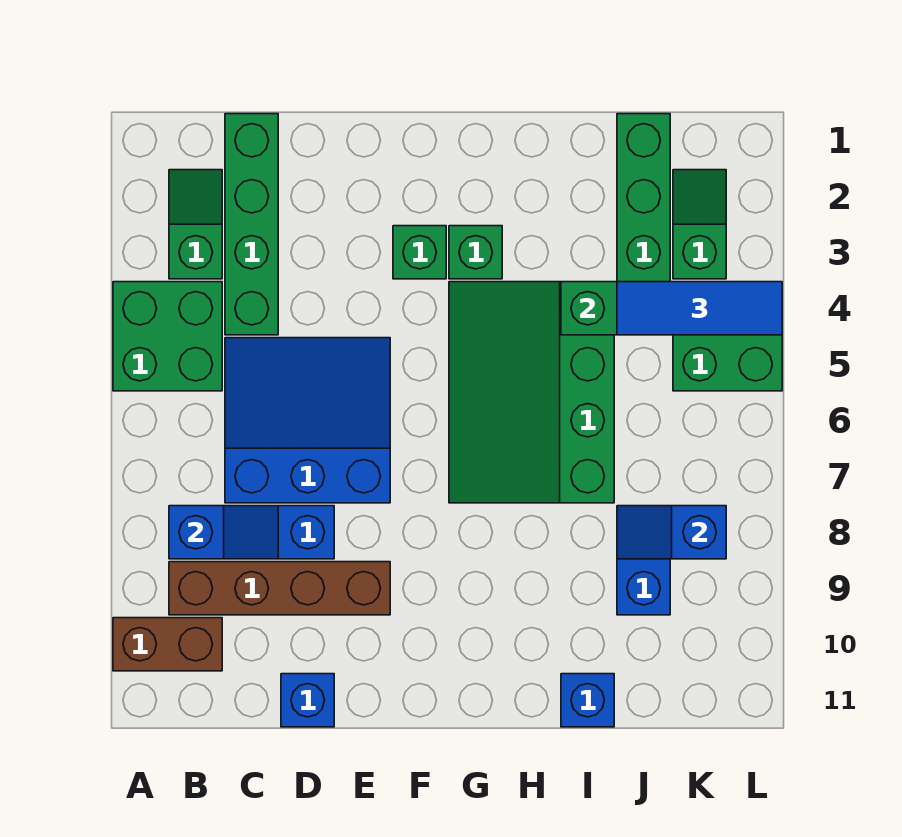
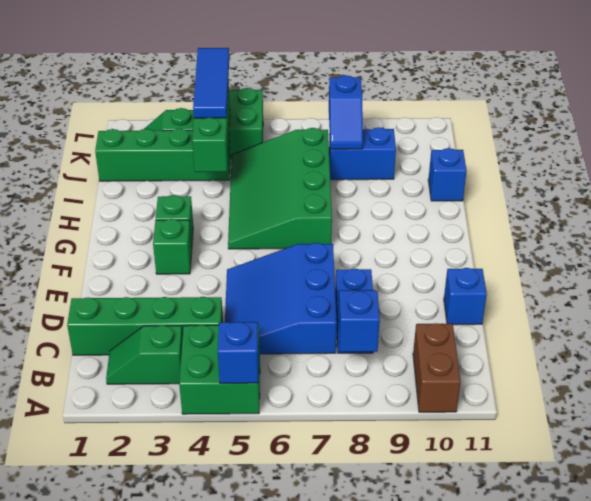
none -> blue 1x1 brick [218,322,259,383]
brown 1x4 brick [169,562,390,615] -> none
green 3x4 slope [449,282,614,503] -> green 3x4 slope turned to [228,128,332,249]

